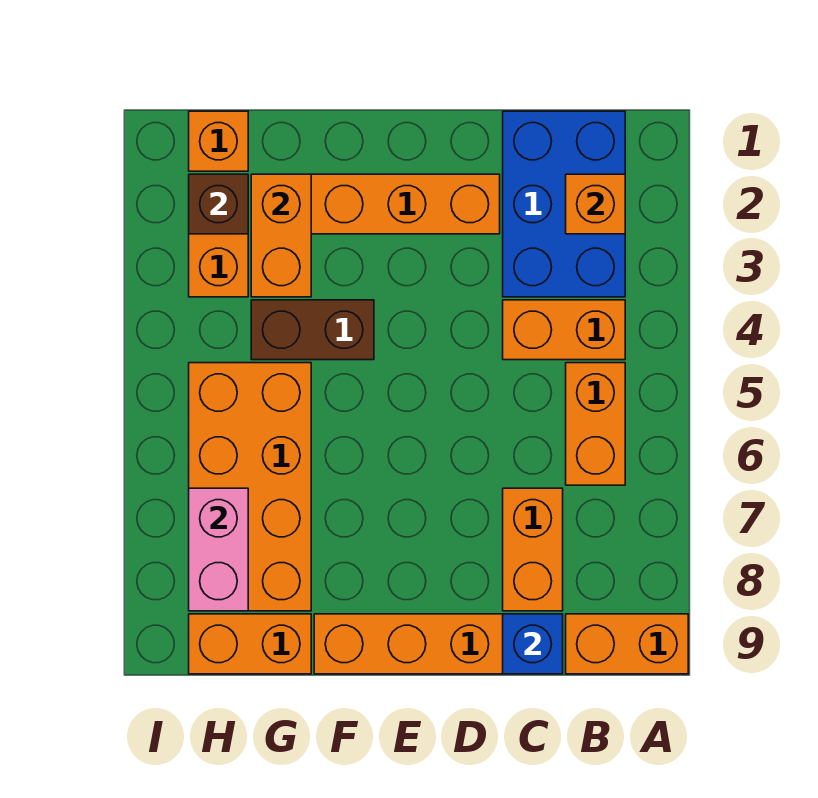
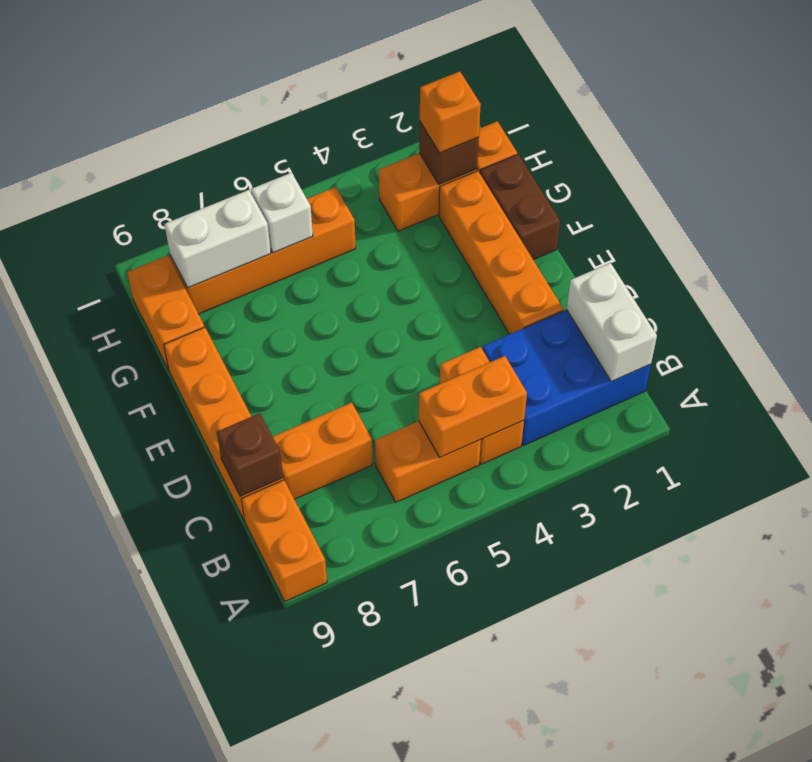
none -> white 1x2 brick [567,263,657,381]
orange 1x1 brick [566,174,625,234] -> orange 1x1 brick moved to [420,72,481,153]
blue 1x1 brick [503,614,563,674] -> brown 1x1 brick [217,413,283,496]
brown 1x2 brick [251,300,374,360] -> brown 1x2 brick moved to [480,154,560,260]
orange 1x2 brick [251,174,311,297] -> orange 1x2 brick moved to [419,356,527,458]
orange 2x4 brick [189,363,311,611] -> orange 1x4 brick [170,187,356,314]
none -> white 1x1 brick [251,173,313,253]
pink 1x2 brick [189,488,248,611] -> white 1x2 brick [165,190,271,288]

